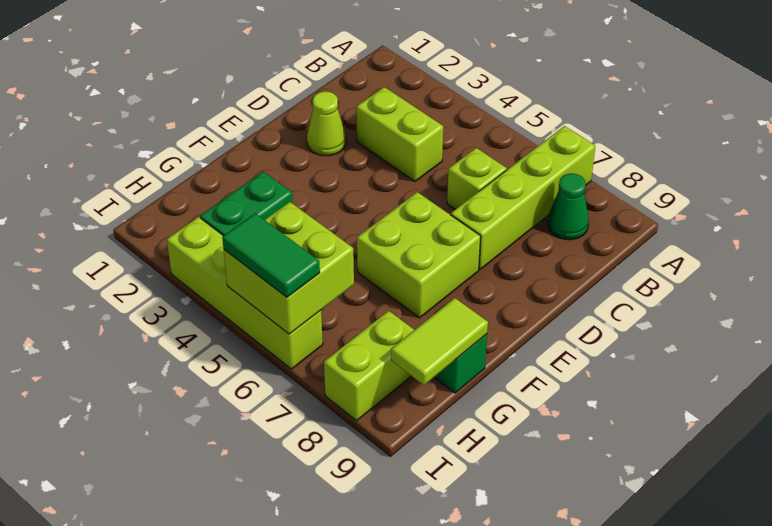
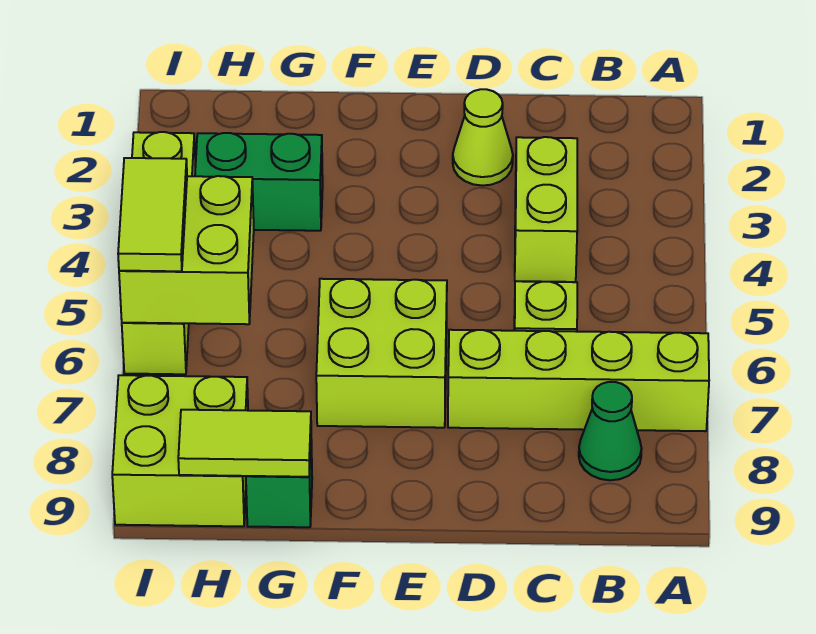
lime 1x2 brick [324,311,414,420] -> lime 2x2 brick [112,375,248,526]
green 1x2 tile [222,213,320,297] -> lime 1x2 tile [118,158,187,271]

